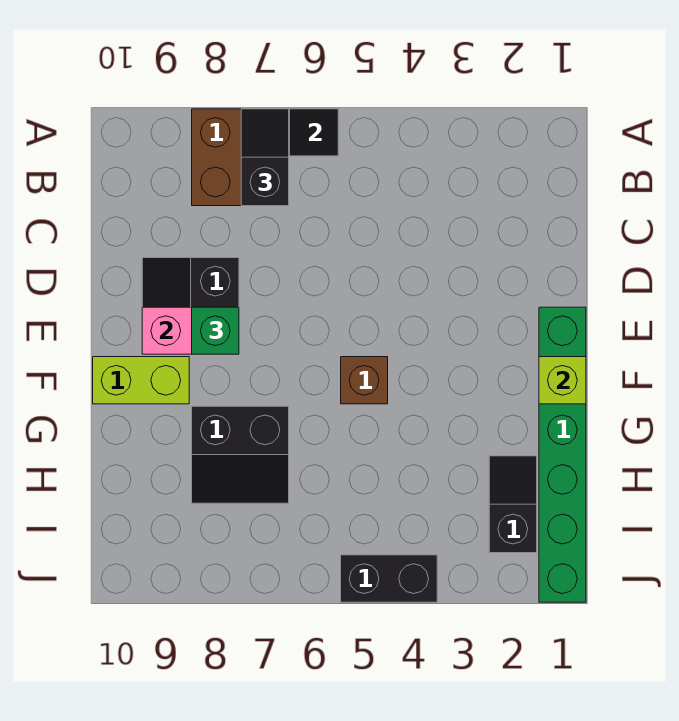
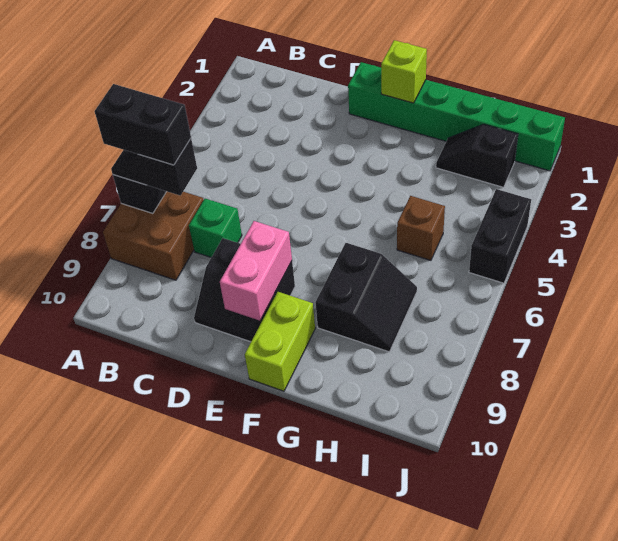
none -> black 1x2 brick [95,84,191,165]
green 1x1 brick [192,307,239,354] -> green 1x1 brick moved to [189,199,242,257]
brown 1x1 brick [341,357,388,404] -> brown 1x1 brick moved to [397,196,445,260]

